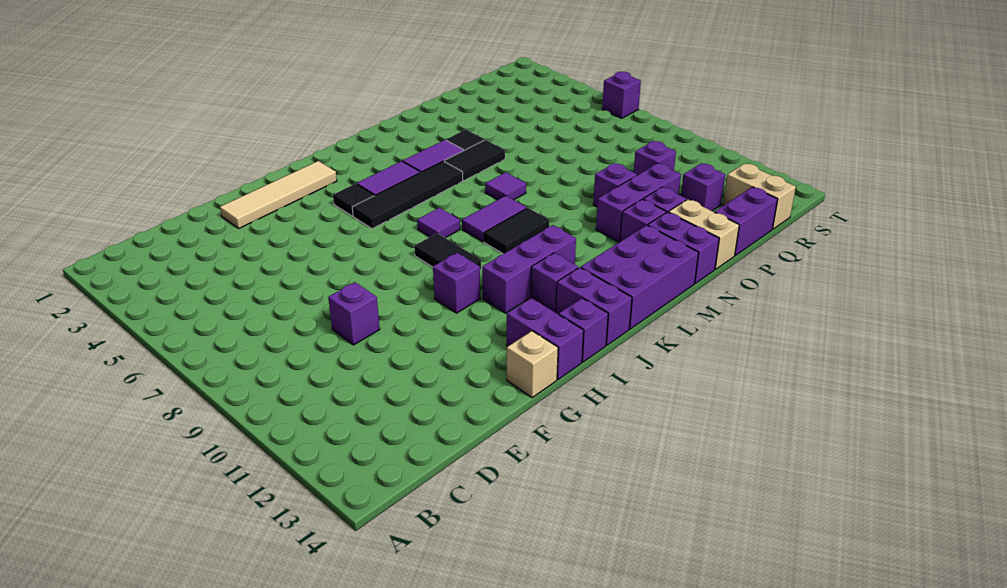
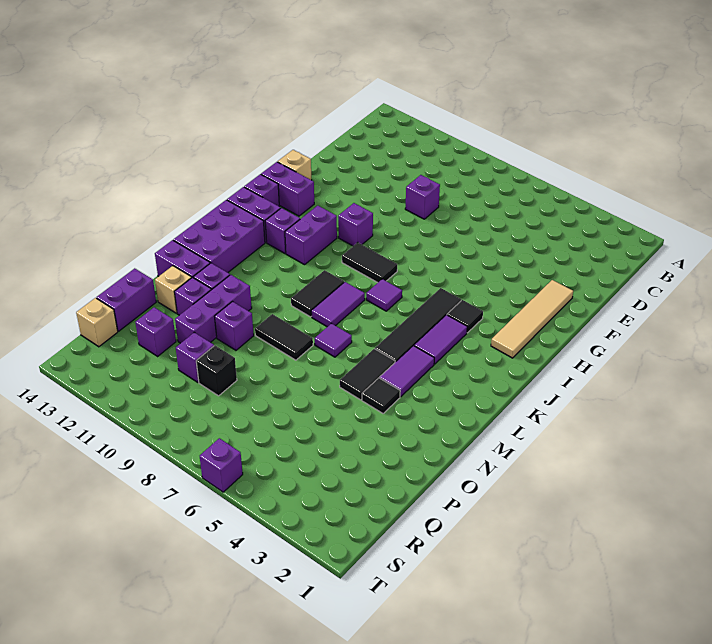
purple 1x3 brick [482,225,576,313] -> purple 1x2 brick [285,206,337,265]
none -> black 1x2 tile [255,314,313,360]
tan 1x2 brick [669,199,739,269] -> tan 1x1 brick [155,266,192,313]
none -> black 1x1 brick [196,346,237,396]
tan 1x2 brick [723,163,796,229] -> tan 1x1 brick [76,298,118,347]

